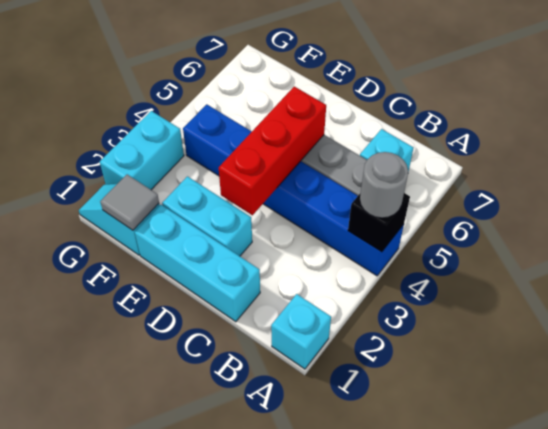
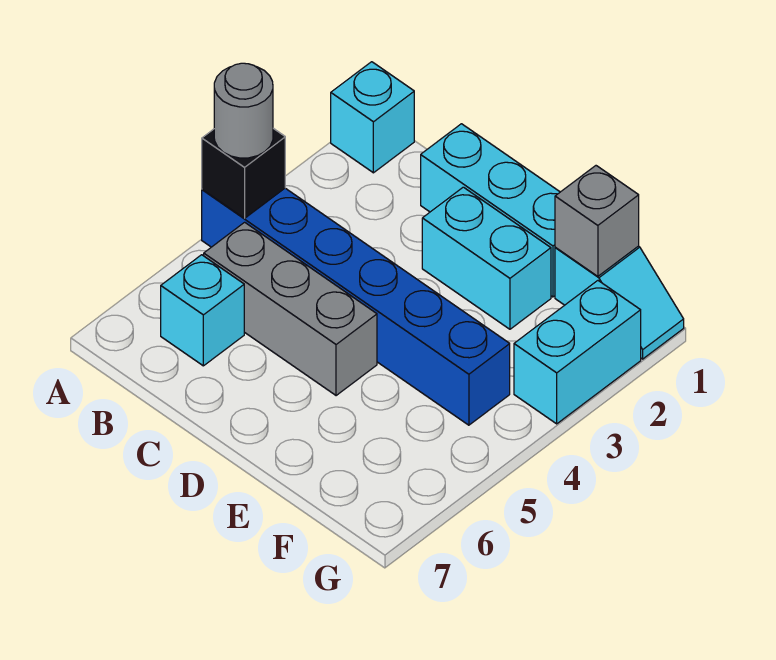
red 1x3 brick [219,86,326,215] -> none
grey 1x1 tile [100,174,159,230] -> grey 1x1 brick [555,166,639,276]

